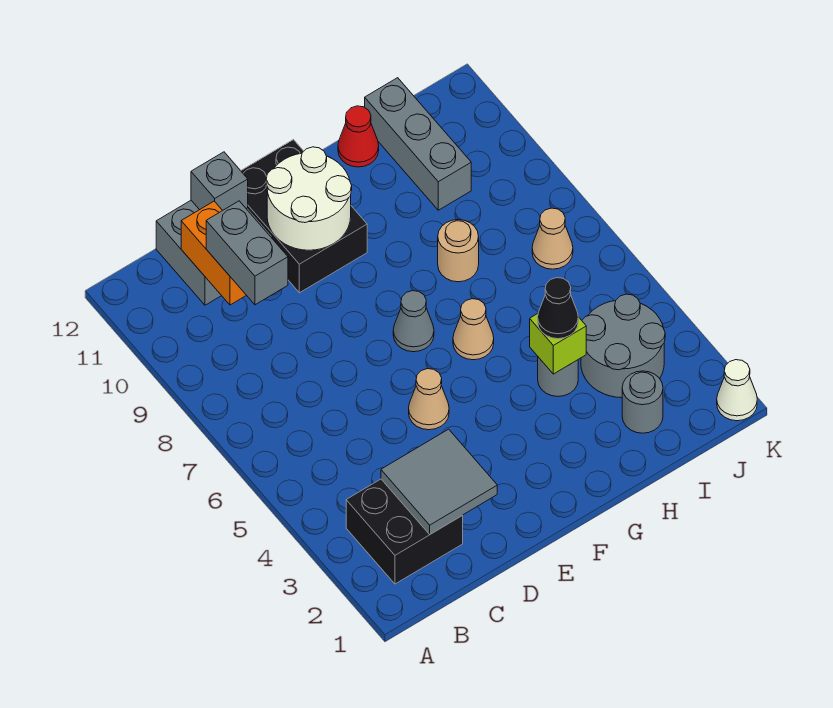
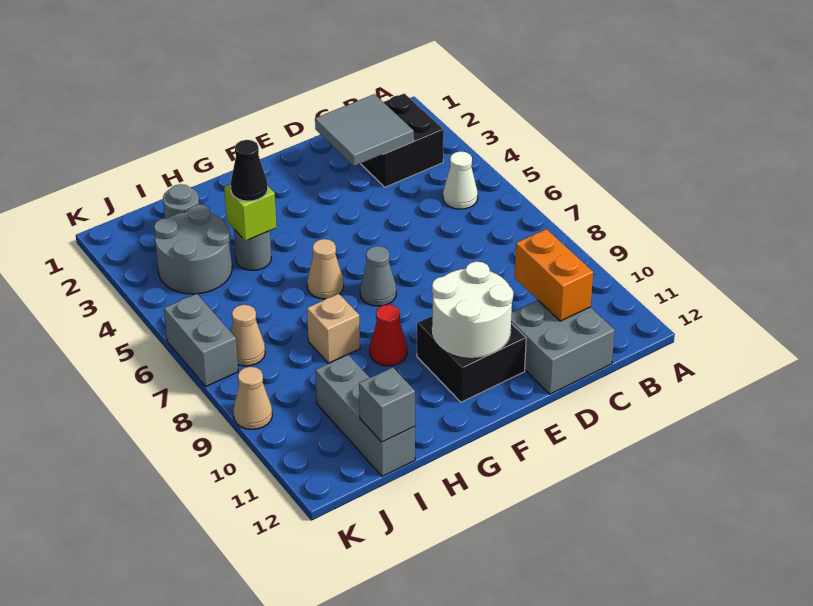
grey 1x2 brick [206,201,288,305] -> grey 1x2 brick moved to [164,294,238,387]
grey 1x1 brick [191,152,248,210] -> grey 1x1 brick moved to [359,367,415,442]
tan 1x1 cone [409,369,449,430] -> tan 1x1 cone moved to [233,367,272,429]
black 2x3 brick [241,140,367,293] -> black 2x2 brick [417,316,526,402]
tan 1x1 round brick [438,220,479,282] -> tan 1x1 brick [307,294,360,363]
red 1x1 cone [338,106,379,167] -> red 1x1 cone moved to [370,305,407,366]
white 1x1 cone [717,360,757,421] -> white 1x1 cone moved to [443,151,478,209]

